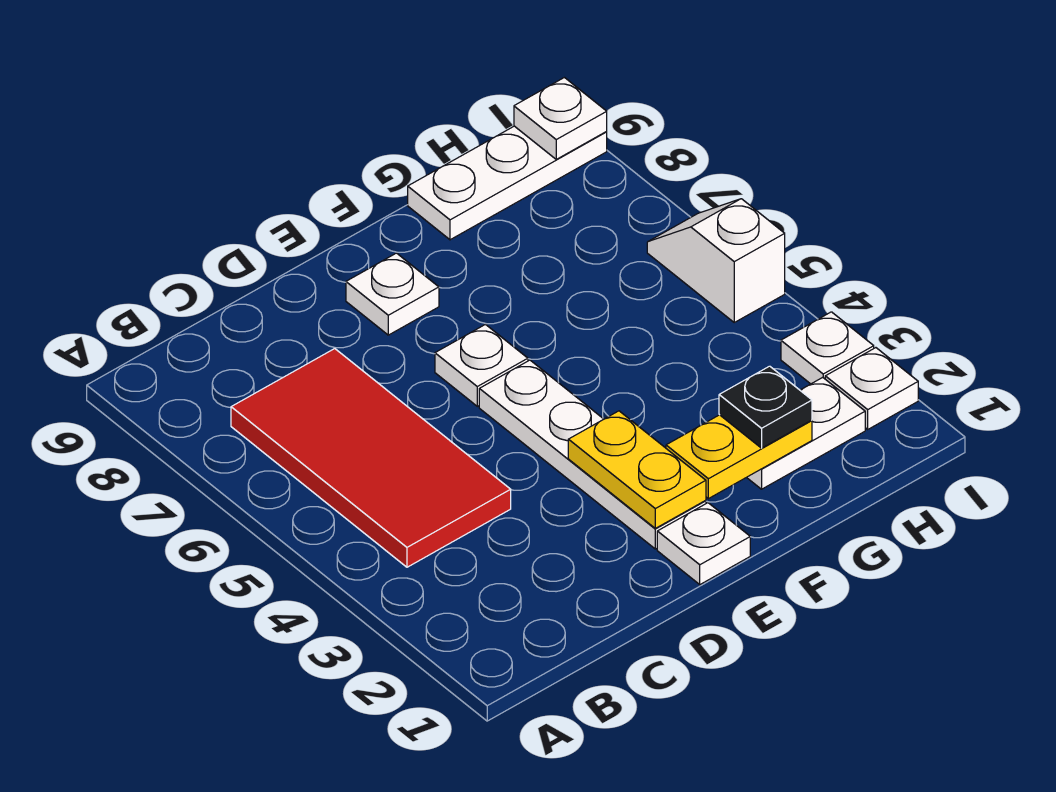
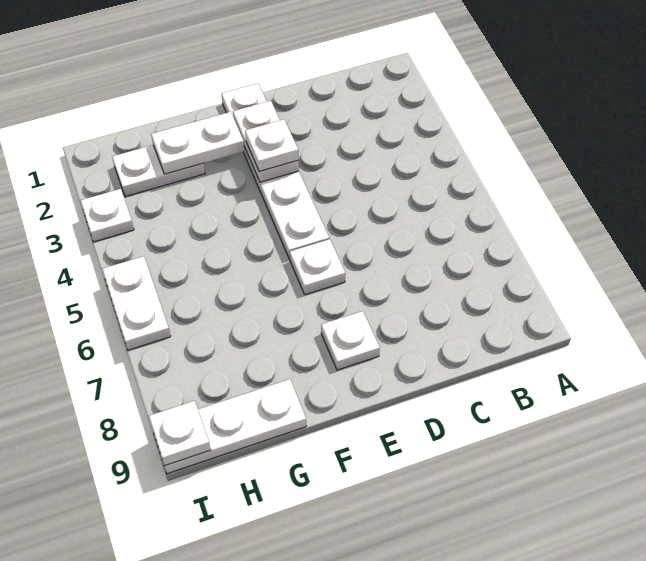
red 2x4 tile [231,349,511,567] -> none
yellow 1x2 plate [568,411,706,528] -> white 1x2 plate [233,101,299,182]
yellow 1x2 plate [666,415,812,499] -> white 1x2 plate [151,112,244,174]
black 1x1 plate [719,366,812,448] -> none
white 1x1 plate [825,348,918,429] -> white 1x1 plate moved to [245,119,299,172]
white 1x2 slope [647,199,785,322] -> white 1x2 plate [102,256,171,350]

